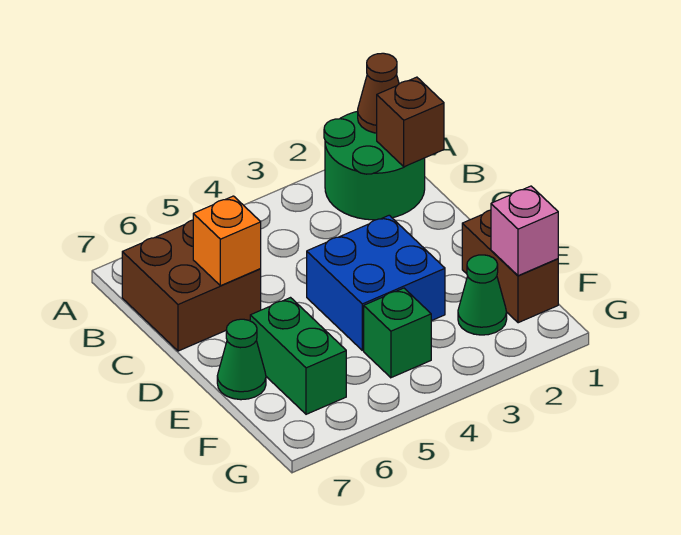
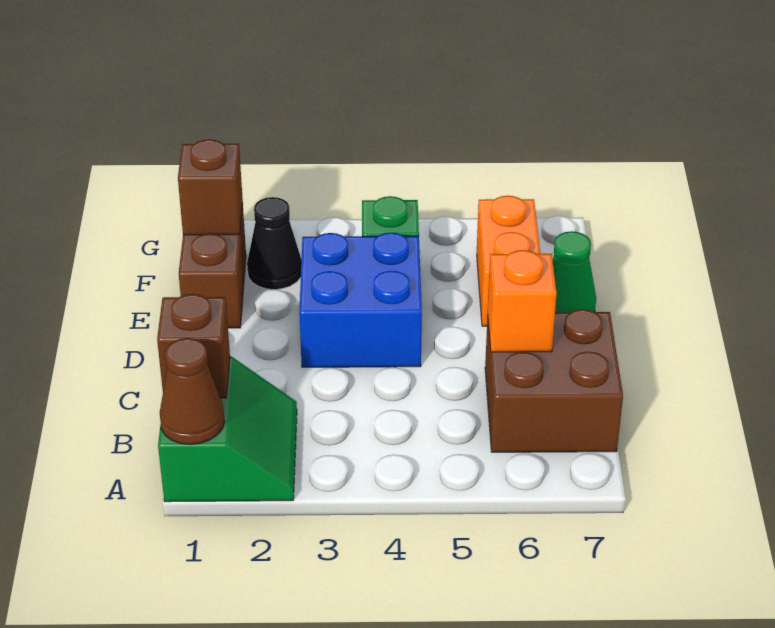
green 2x2 round brick [324,111,425,220] -> green 2x2 slope [158,356,297,502]
green 1x2 brick [250,298,346,414] -> orange 1x2 brick [477,196,540,326]
pink 1x1 brick [491,186,558,276] -> brown 1x1 brick [178,139,243,235]
green 1x1 cone [458,255,507,335] -> black 1x1 cone [247,197,301,289]

